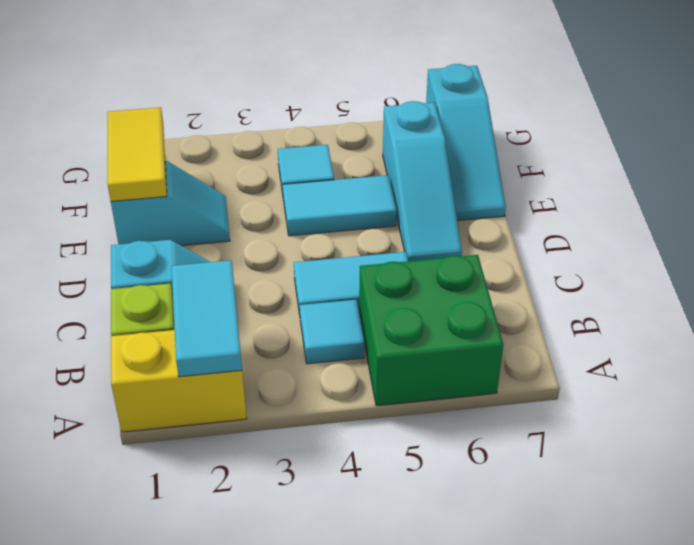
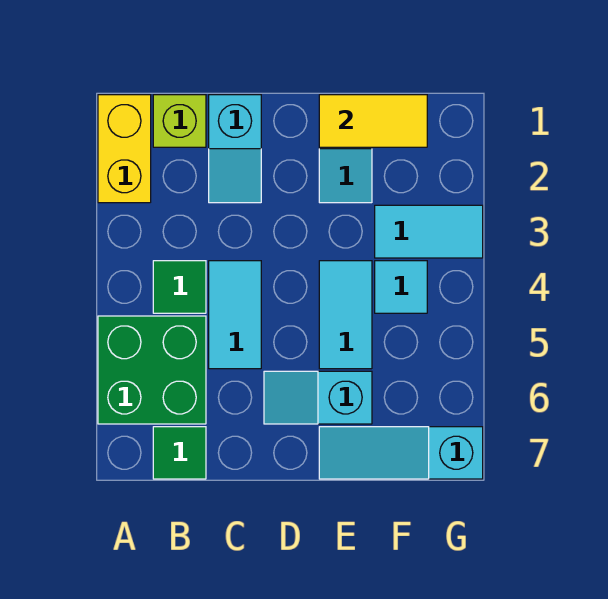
cyan 1x2 tile [172,260,242,377] -> cyan 1x2 tile moved to [375,205,483,258]
cyan 1x1 tile [300,300,364,364] -> green 1x1 tile [153,261,206,313]
none -> green 1x1 tile [153,427,206,479]
cyan 1x3 slope [383,101,462,261] -> cyan 1x2 slope [264,371,372,424]

